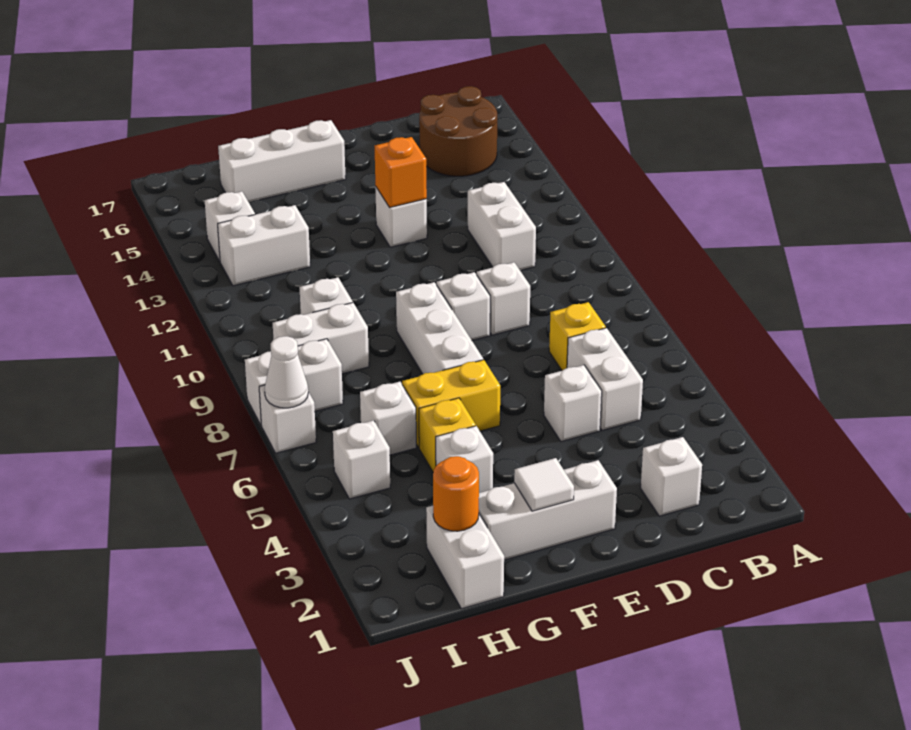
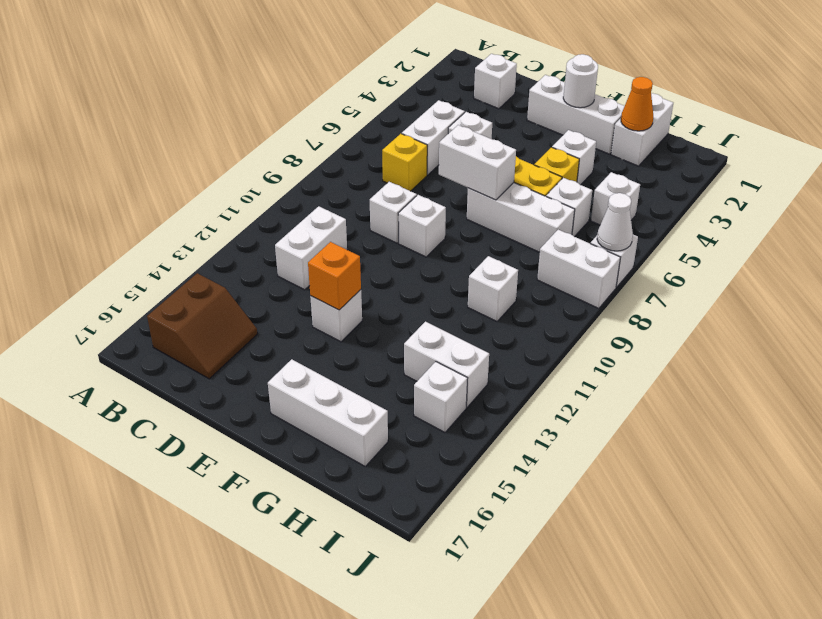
brown 2x2 round brick [419,86,497,176] -> brown 2x2 slope [147,273,257,379]
white 1x1 tile [514,458,574,511] -> white 1x1 round brick [563,54,598,108]
white 1x3 brick [396,282,483,374] -> white 1x3 brick turned to [467,183,575,252]
orange 1x1 round brick [433,456,479,531] -> orange 1x1 cone [621,77,653,131]
white 1x2 brick [273,303,369,374] -> white 1x2 brick moved to [439,125,516,200]

